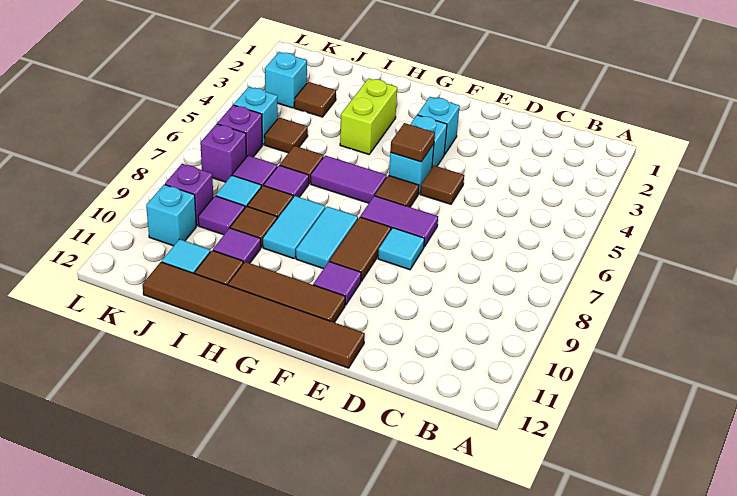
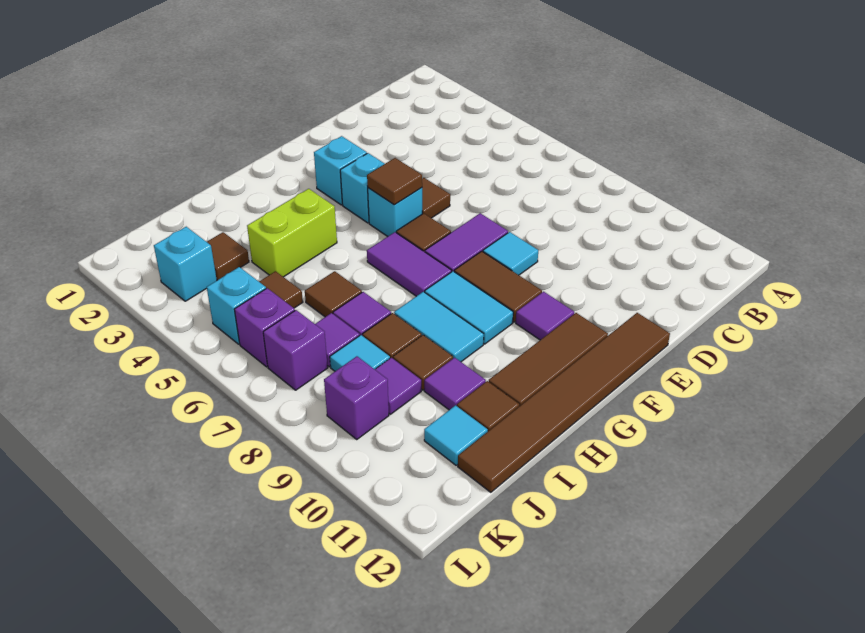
purple 1x2 tile [311,155,387,203] -> purple 1x2 tile turned to [367,232,452,296]
lime 1x2 brick [340,78,397,154] -> lime 1x2 brick turned to [247,189,337,277]
cyan 1x1 brick [146,185,196,246] -> none

